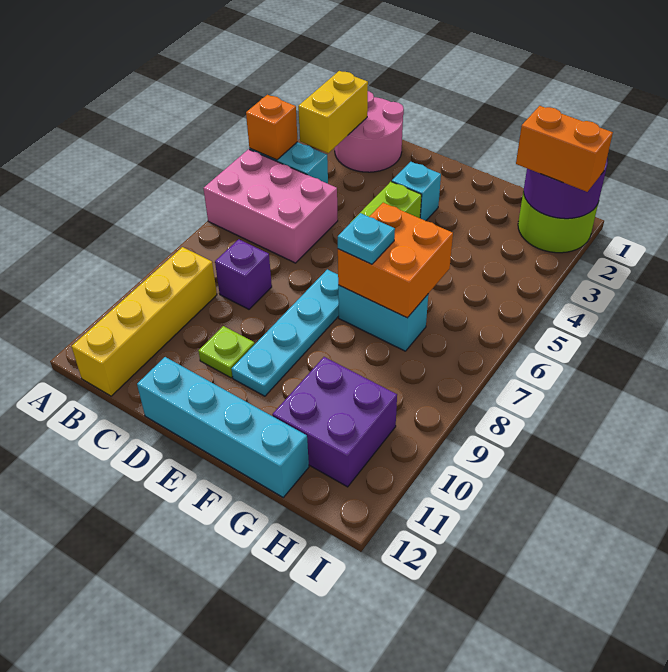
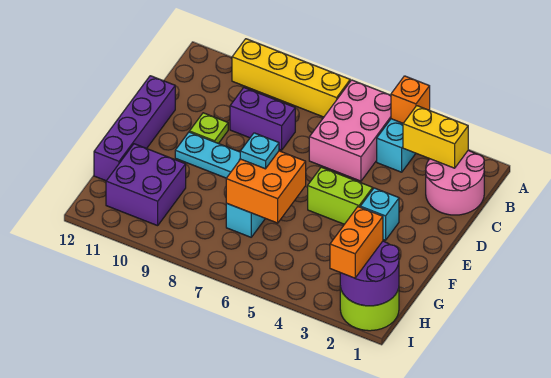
yellow 1x4 brick [72,247,217,396] -> yellow 1x4 brick moved to [232,39,350,117]
purple 1x1 brick [215,239,272,309] -> purple 1x2 brick [230,88,295,150]
cyan 1x4 brick [137,357,309,497] -> purple 1x4 brick [94,76,175,181]

